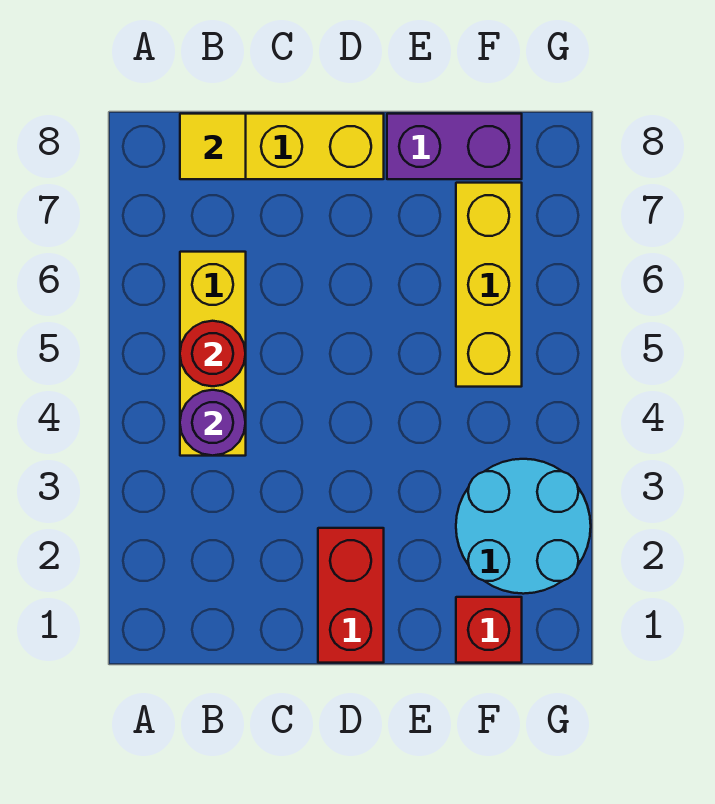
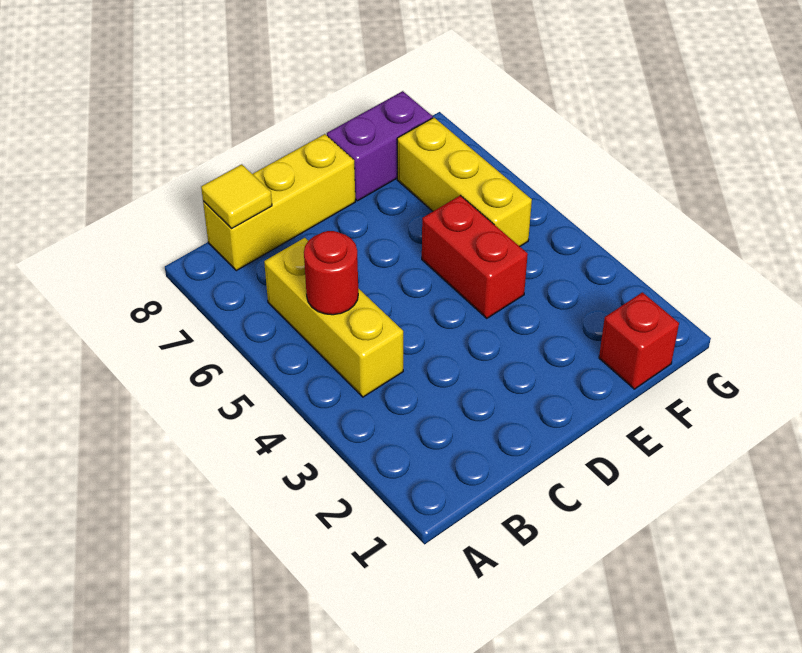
purple 1x1 round brick [180,390,246,456] -> none
red 1x2 brick [318,528,384,663] -> red 1x2 brick moved to [422,195,528,318]
cyan 2x2 round brick [456,459,591,594] -> none

